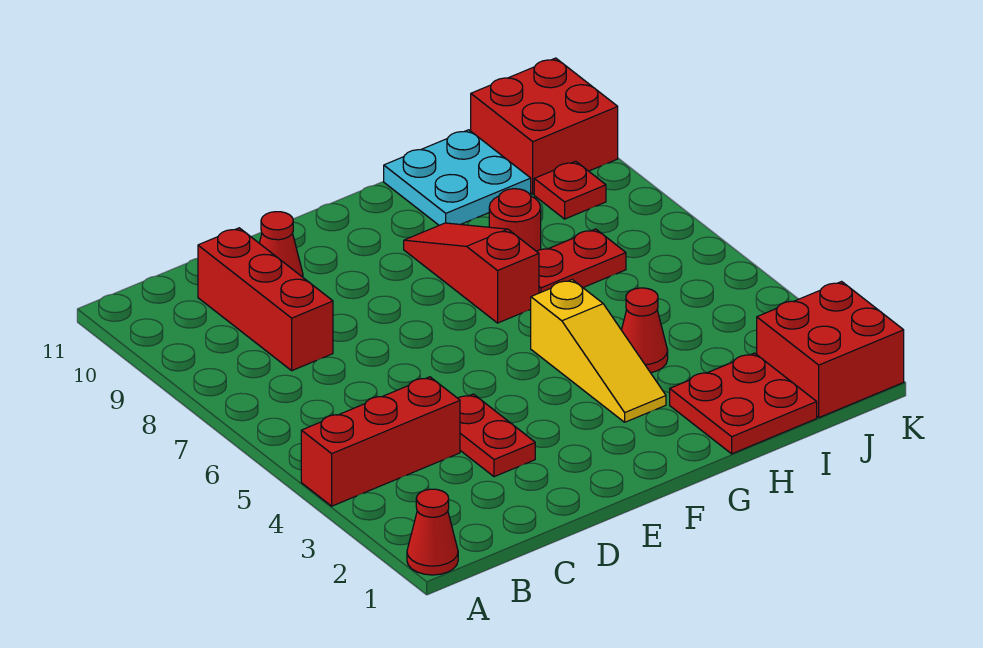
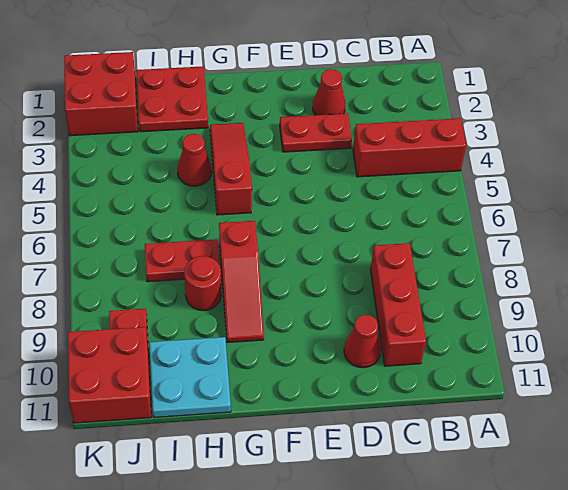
red 1x1 cone [407,489,458,575] -> red 1x1 cone moved to [312,69,346,115]
red 1x2 plate [458,394,535,477] -> red 1x2 plate turned to [280,113,352,152]
yellow 1x3 slope [531,280,666,422] -> red 1x3 slope [210,123,252,215]

